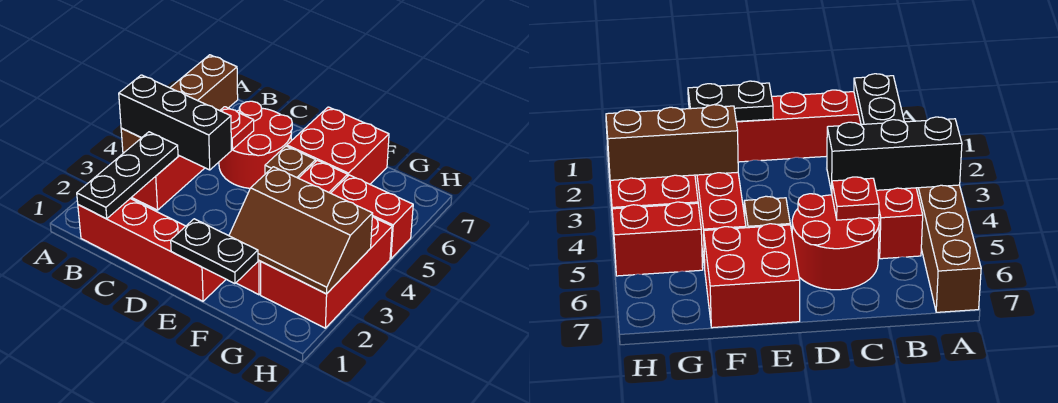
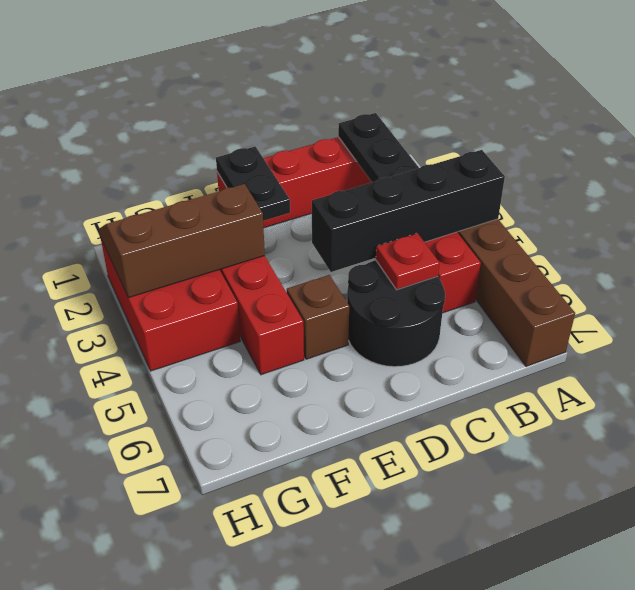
black 1x3 brick [119,75,231,170] -> black 1x4 brick [312,150,505,272]
red 2x2 round brick [219,101,292,188] -> black 2x2 round brick [347,260,445,367]
black 1x2 plate [171,219,258,284] -> black 1x2 plate turned to [216,146,290,221]
red 2x2 brick [287,107,389,184] -> none
red 1x2 brick [331,175,413,259] -> none

